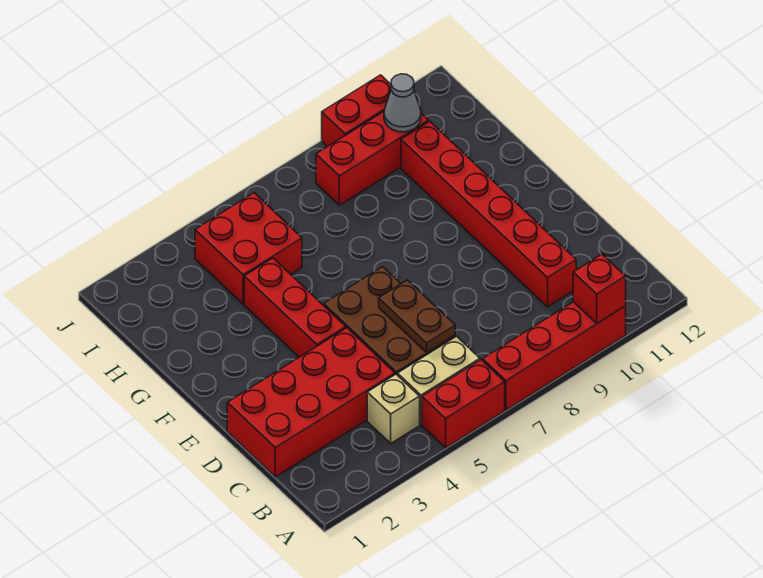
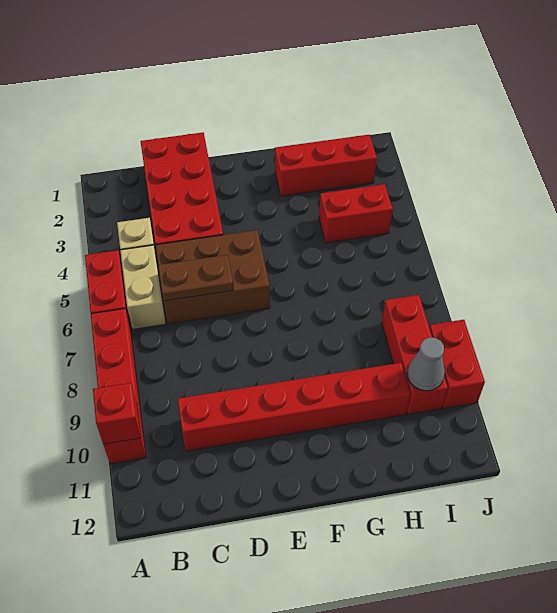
red 1x3 brick [244,258,346,357] -> red 1x3 brick moved to [275,135,377,196]
red 2x2 brick [195,193,302,304] -> red 1x2 brick [319,184,393,243]

